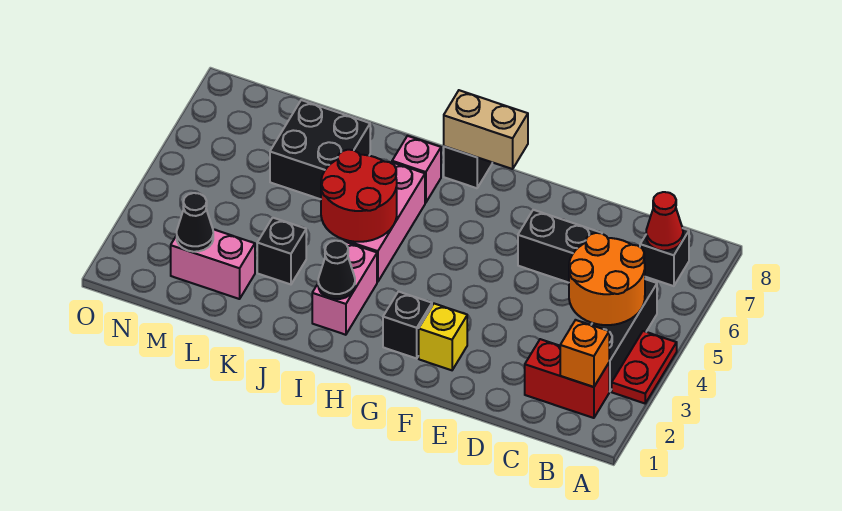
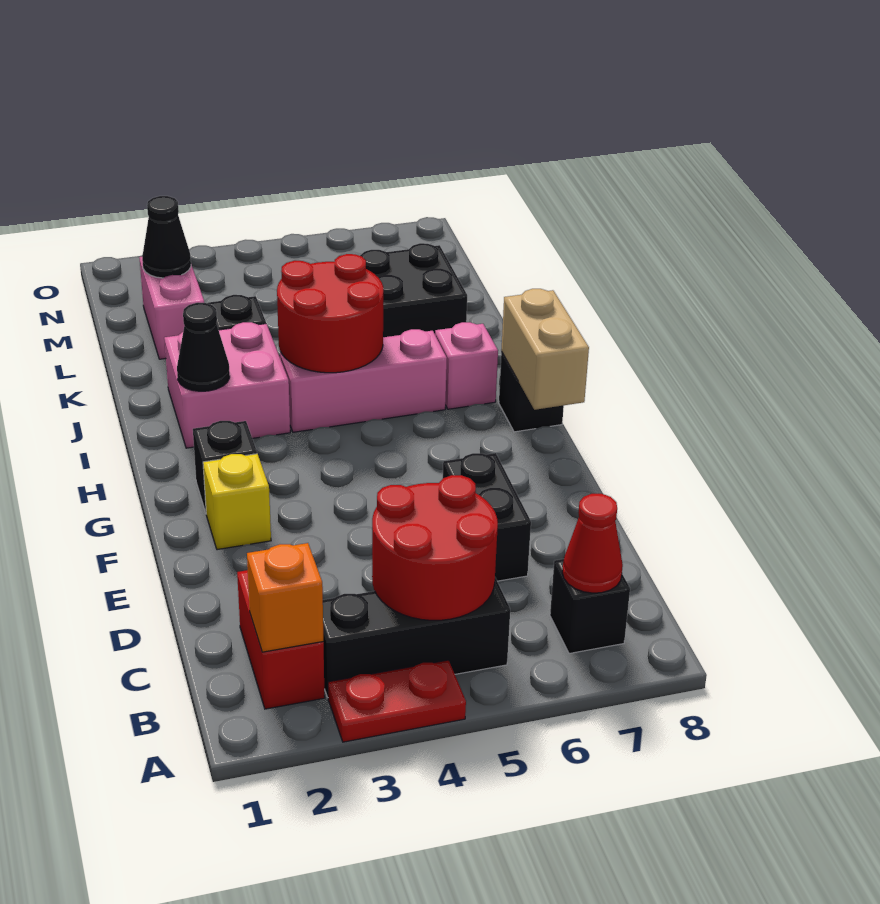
orange 2x2 round brick [569,233,645,325] -> red 2x2 round brick [372,475,498,620]
pink 1x2 brick [312,241,377,335] -> pink 2x2 brick [164,322,290,448]

